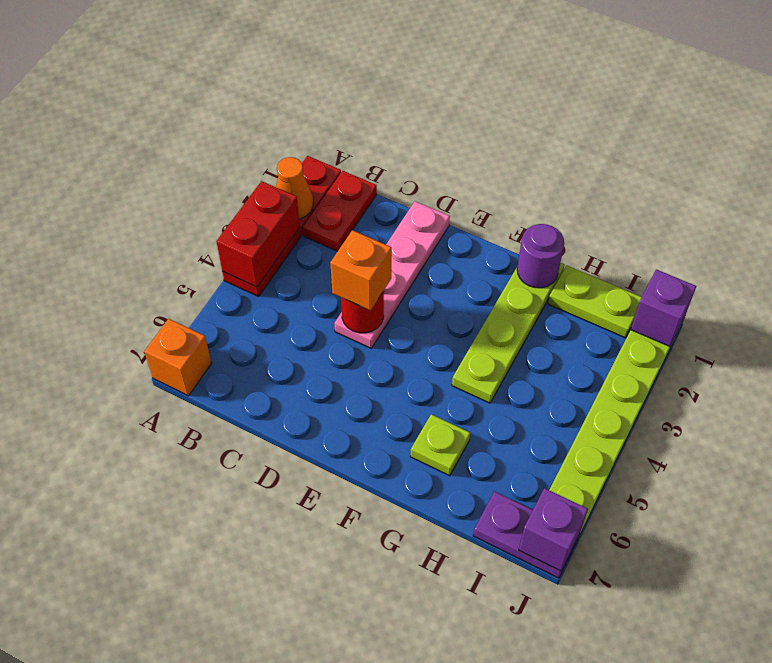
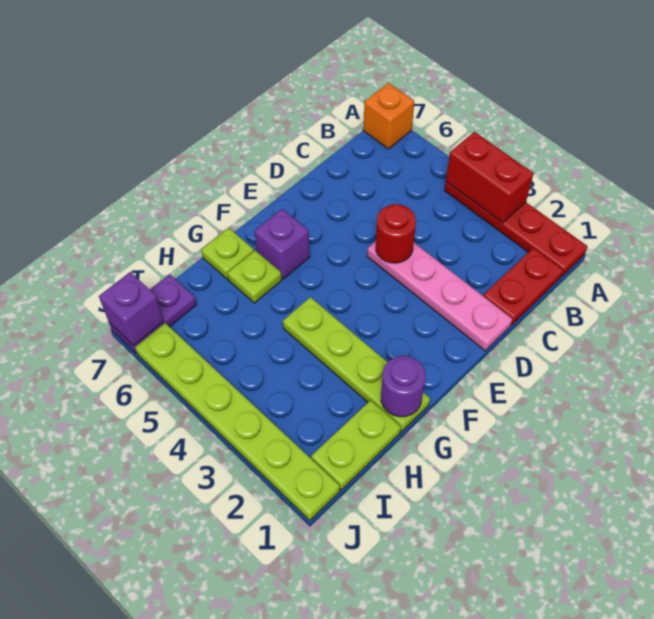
orange 1x1 cone [276,157,313,219] -> none
red 1x2 plate [303,171,377,251] -> red 1x2 plate turned to [483,248,563,325]
orange 1x1 brick [330,230,392,310] -> none
none -> lime 1x1 plate [201,228,254,279]
purple 1x1 brick [631,269,696,346] -> purple 1x1 brick moved to [254,209,310,279]

